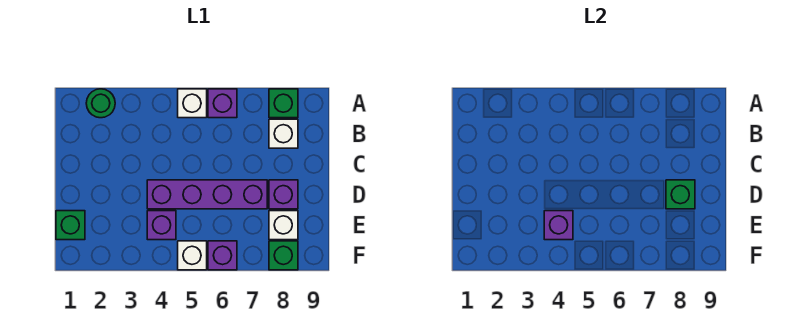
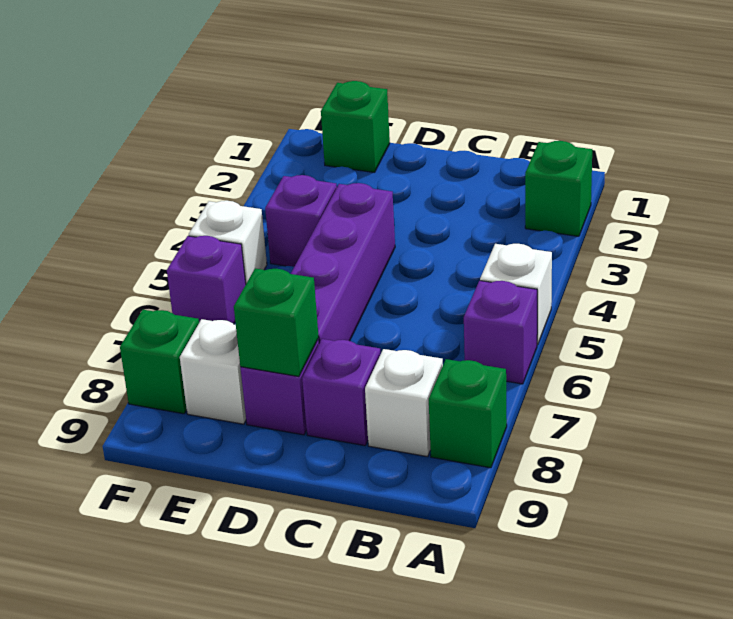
green 1x1 round brick [86,89,115,118] -> green 1x1 brick [525,141,592,236]
purple 1x1 brick [544,211,573,240] -> purple 1x1 brick moved to [302,339,381,446]

